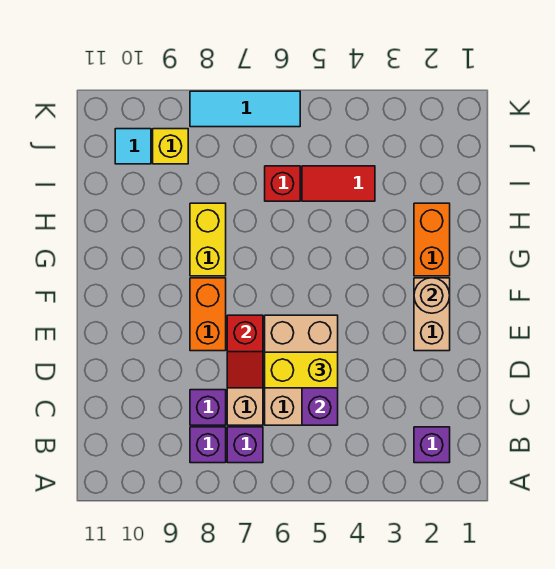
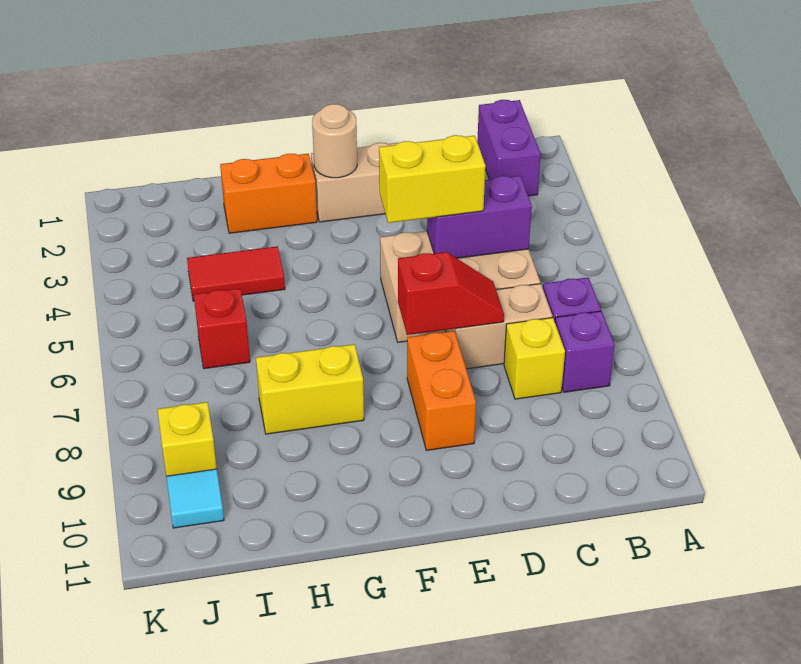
purple 1x1 brick [414,427,450,463] -> purple 1x2 brick [477,100,541,196]
purple 1x1 brick [190,390,226,425] -> yellow 1x1 brick [504,318,565,399]
yellow 1x2 brick [265,352,338,388] -> yellow 1x2 brick turned to [379,135,485,223]
orange 1x2 brick [190,278,226,351] -> orange 1x2 brick turned to [407,331,476,450]
red 1x2 tile [302,166,375,201] -> red 1x2 tile turned to [187,246,285,301]
cyan 1x3 tile [190,91,300,127] -> none

